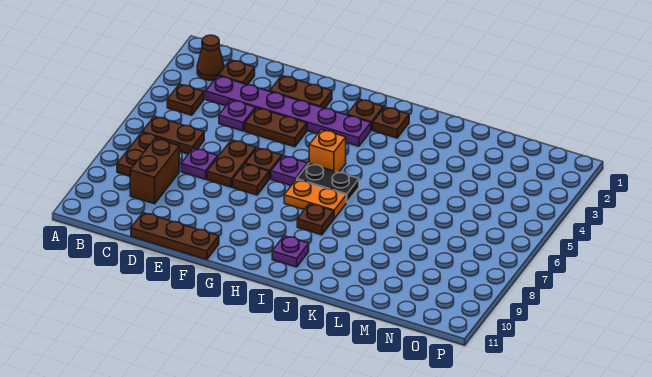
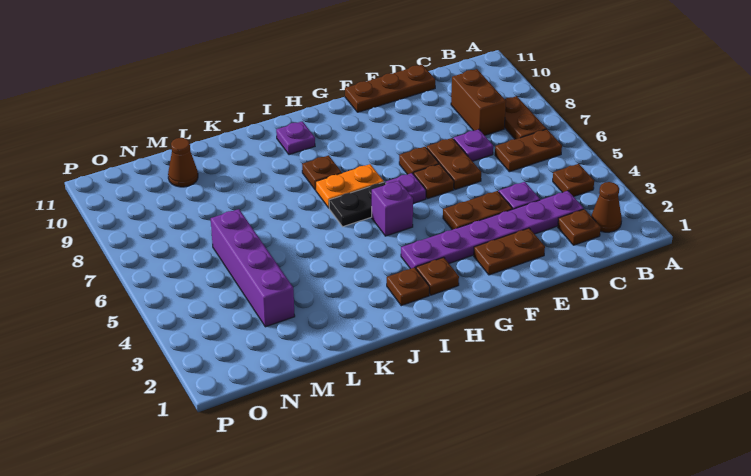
orange 1x1 brick [309,130,346,172] -> purple 1x1 brick [372,181,413,236]
none -> purple 1x4 brick [211,209,295,327]
none -> brown 1x1 cone [168,138,198,187]

